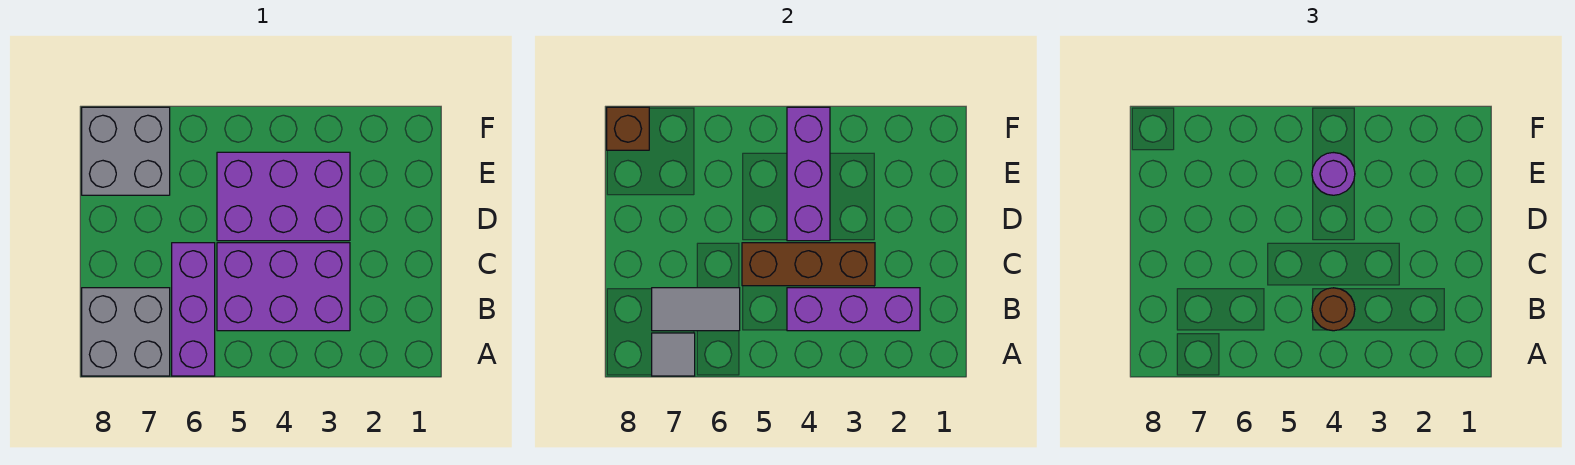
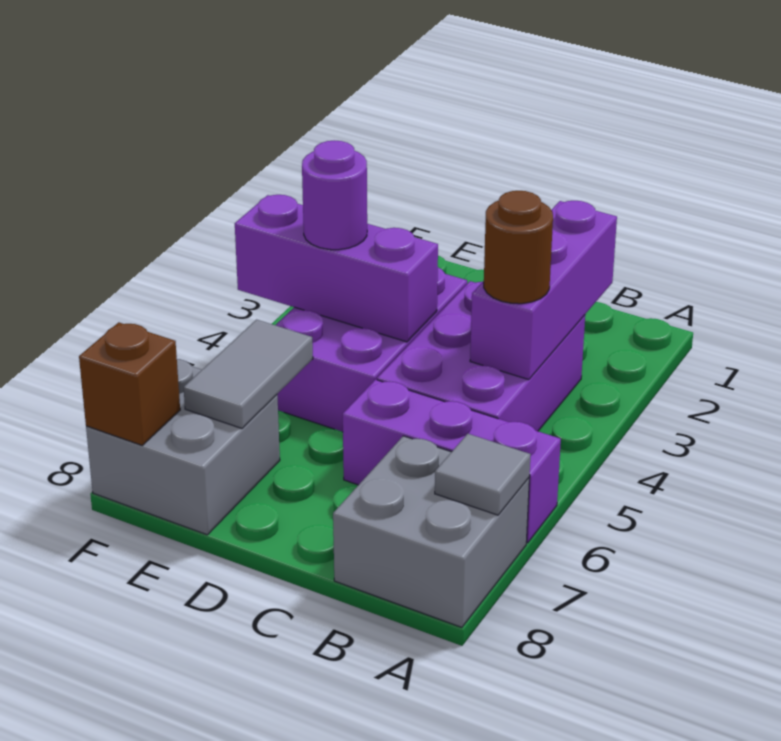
grey 1x2 tile [652,288,740,331] -> grey 1x2 tile moved to [184,320,313,428]
brown 1x3 brick [742,243,875,286] -> none

